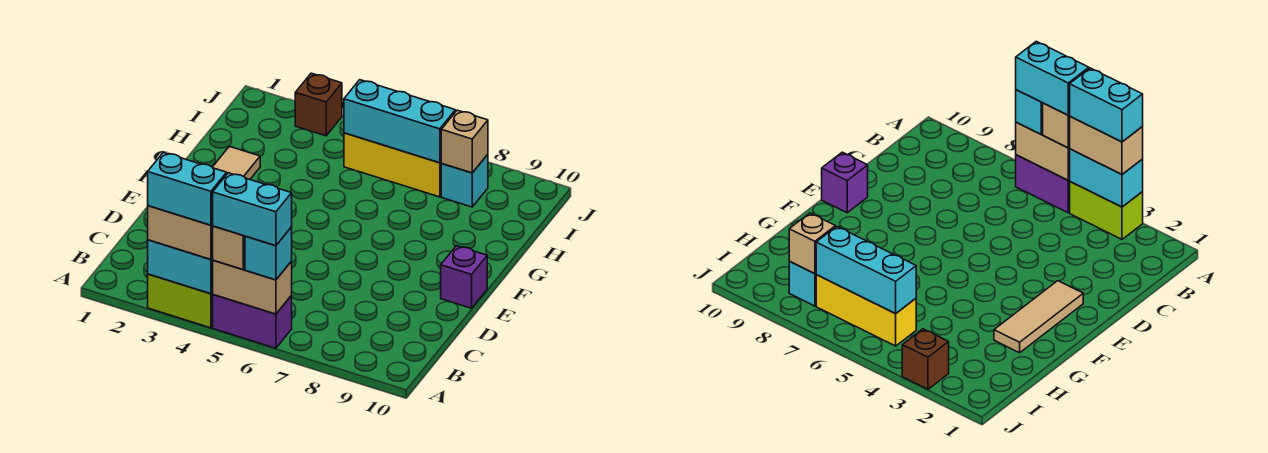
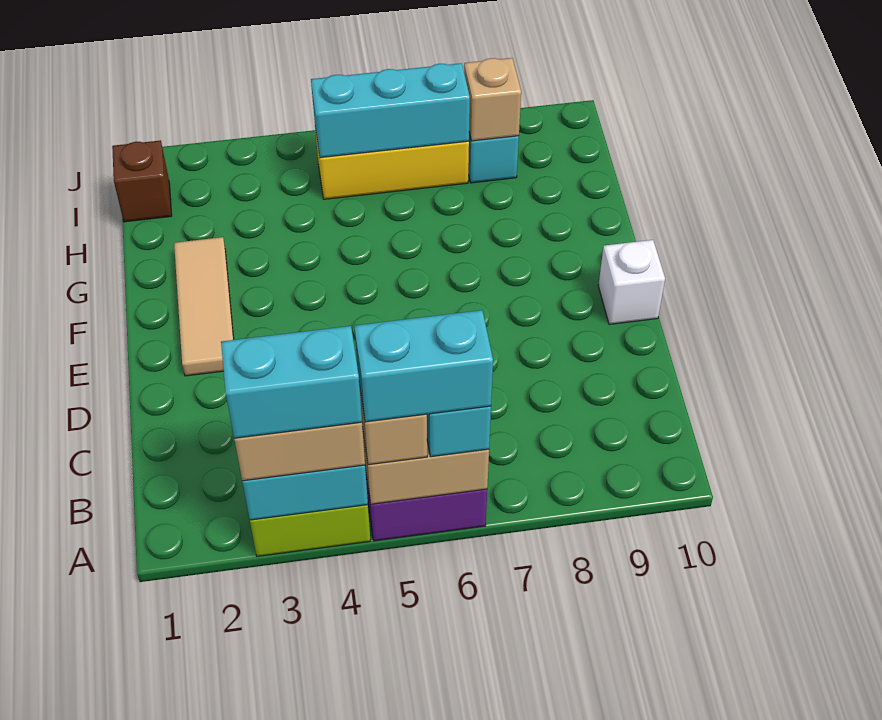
purple 1x1 brick [441,246,487,308] -> white 1x1 brick [598,240,665,324]
brown 1x1 brick [295,73,342,136] -> brown 1x1 brick moved to [112,140,172,222]

